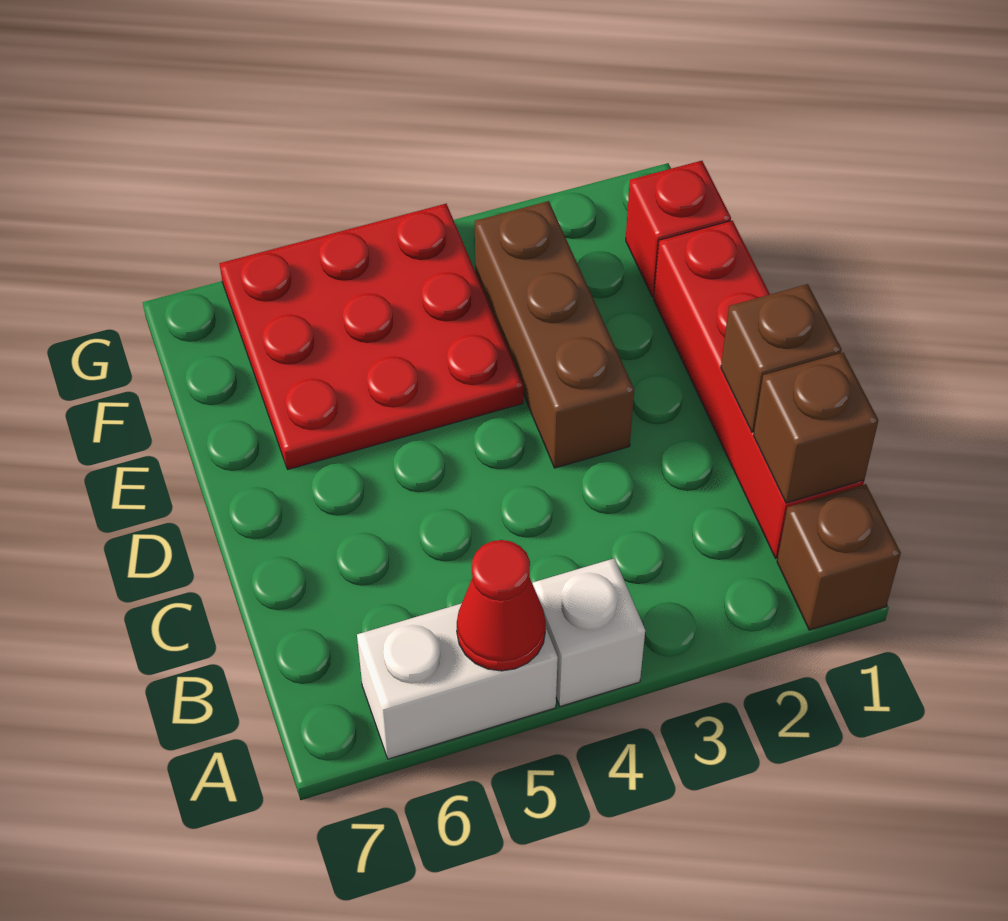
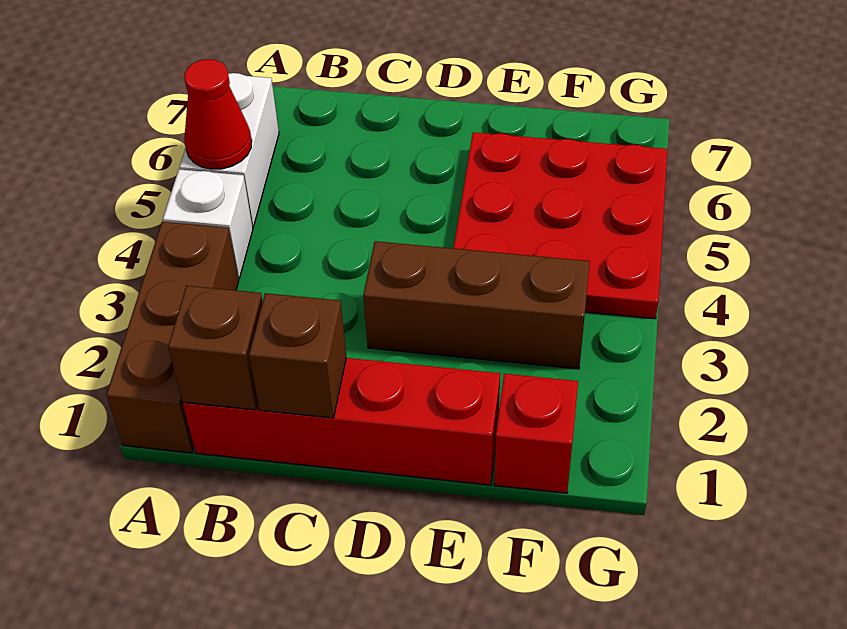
brown 1x1 brick [777,484,901,630] -> brown 1x3 brick [106,222,239,453]

